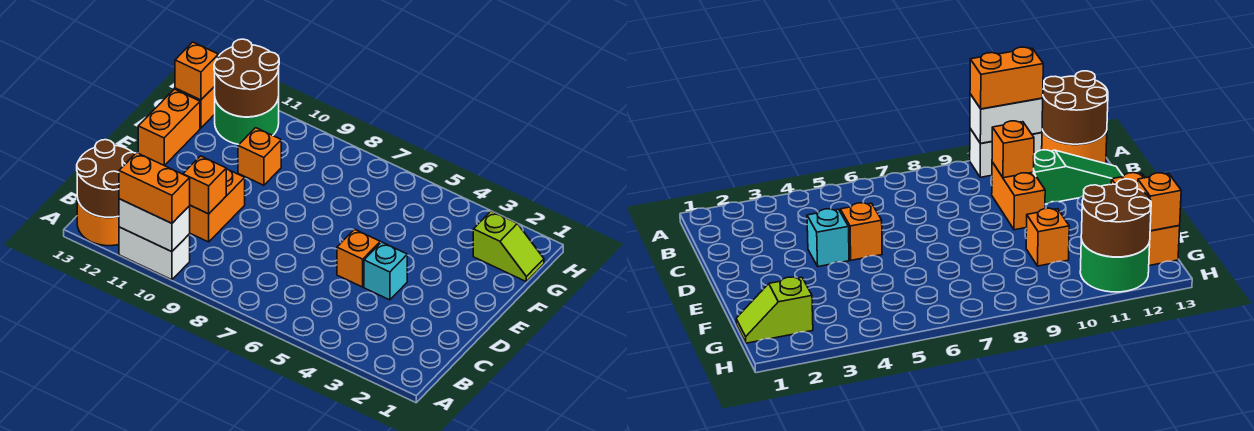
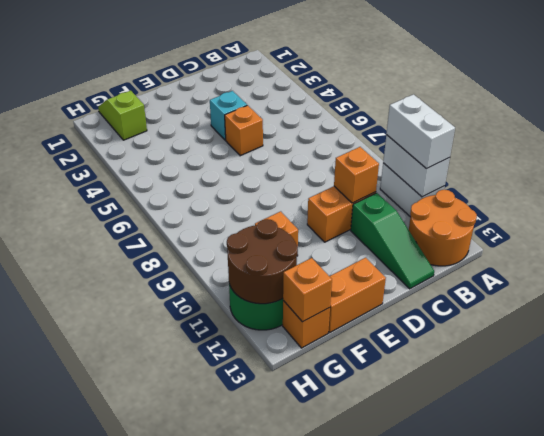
orange 1x2 brick [119,153,190,223] -> white 1x2 brick [386,94,455,168]
brown 2x2 round brick [77,140,136,217] -> none

